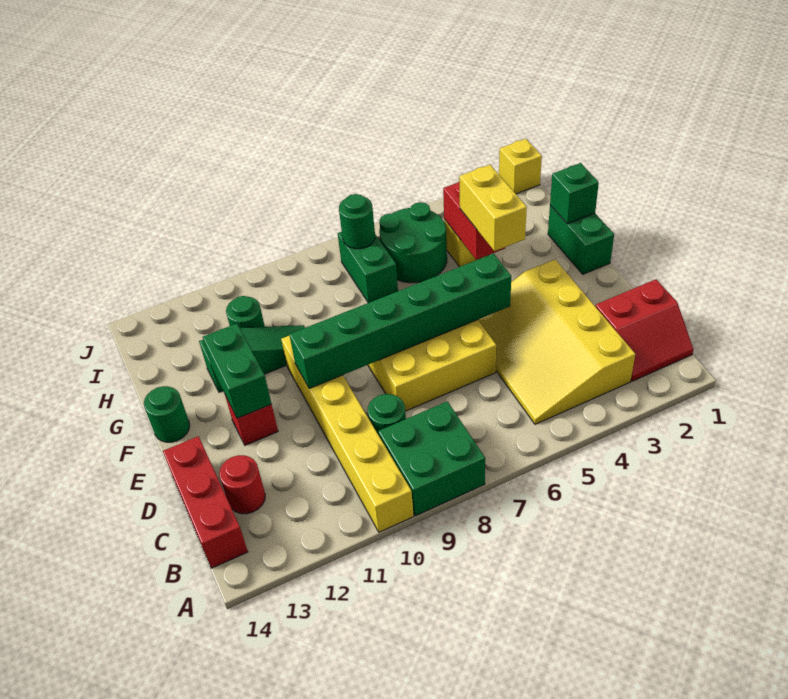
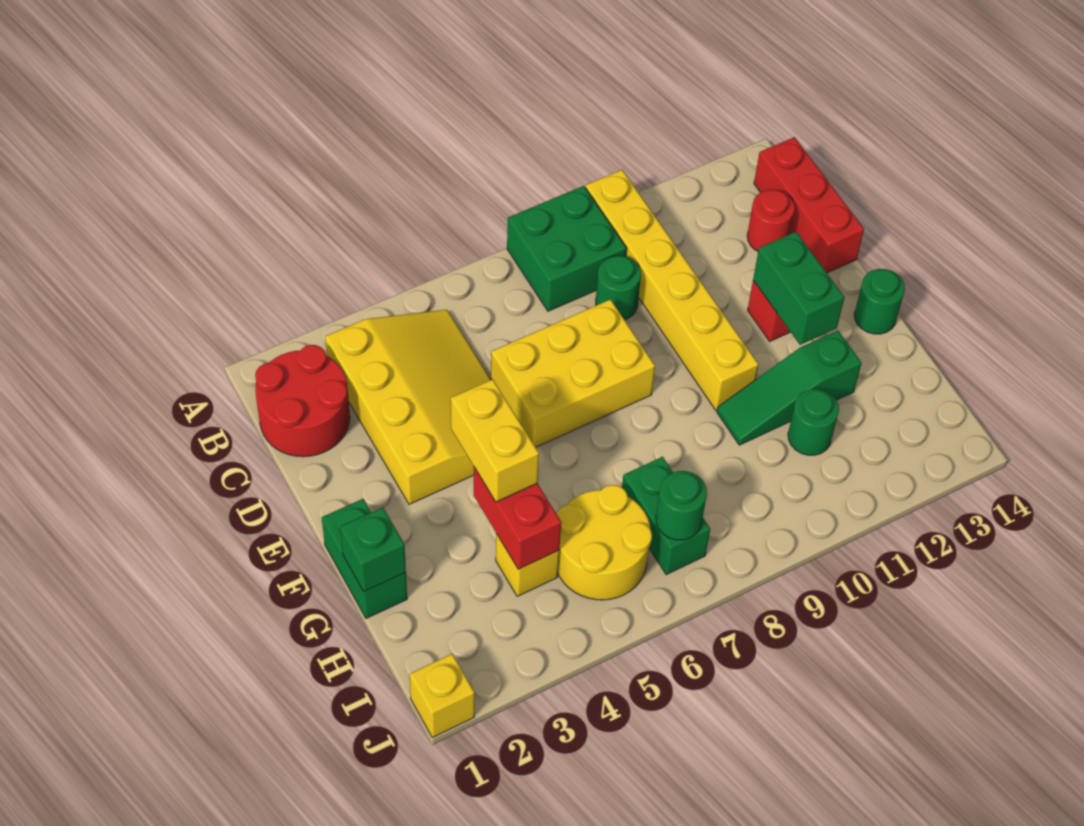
red 2x2 slope [595,279,693,381] -> red 2x2 round brick [255,345,350,457]
green 1x6 brick [289,254,511,389] -> none
green 2x2 round brick [379,202,447,283] -> yellow 2x2 round brick [557,485,652,600]

